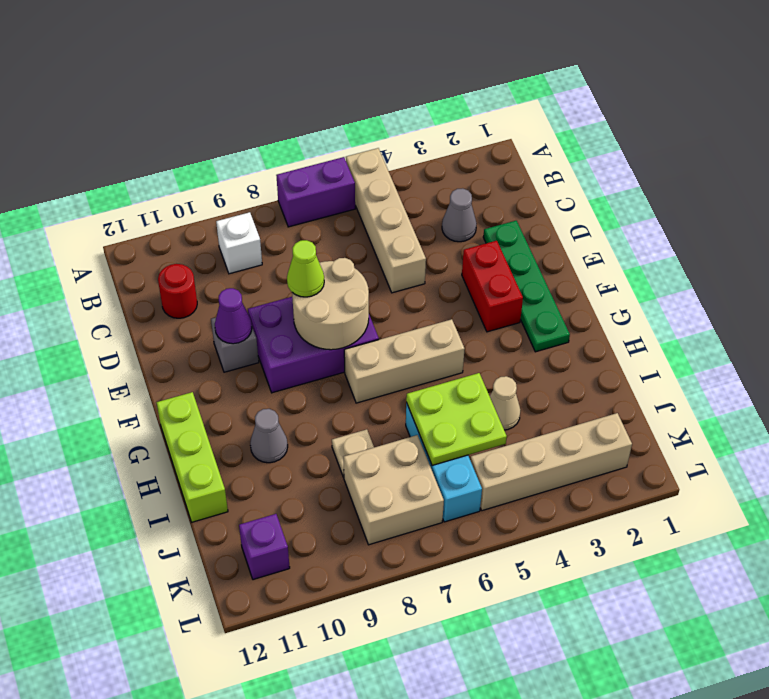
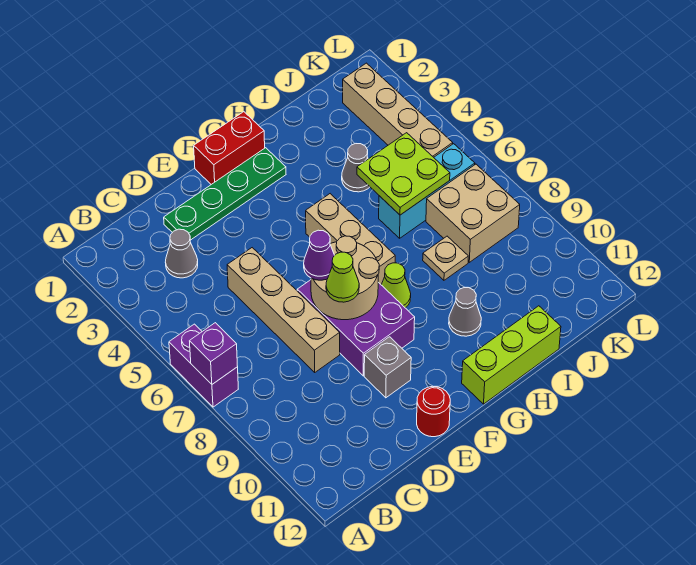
tan 1x4 brick [346,148,426,293] -> tan 1x4 brick turned to [227,248,340,372]
white 1x1 brick [216,212,262,274] -> none
red 1x1 round brick [158,264,197,318] -> red 1x1 round brick moved to [417,386,450,437]
red 1x2 brick [462,241,523,332] -> red 1x2 brick moved to [194,112,265,184]
purple 1x1 cone [215,288,252,344] -> purple 1x1 cone moved to [304,230,335,280]
none -> lime 1x1 cone [381,263,411,308]
tan 1x1 cone [490,376,521,430] -> grey 1x1 cone [342,144,370,192]
purple 1x1 brick [239,514,290,580] -> purple 1x1 brick moved to [190,323,238,384]

